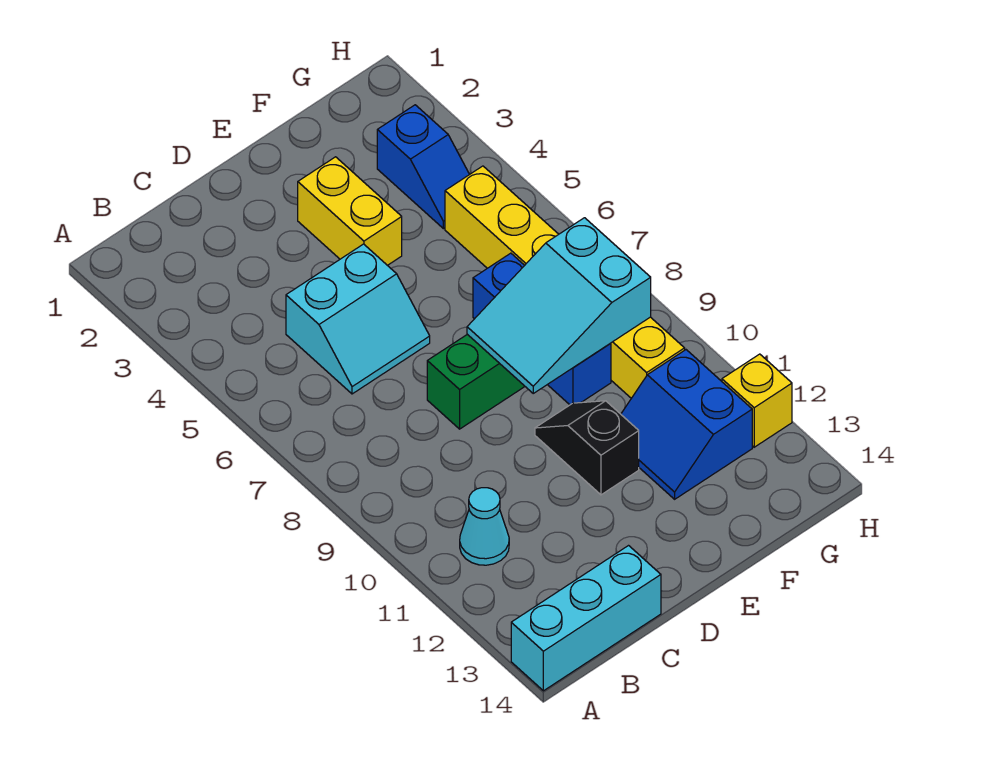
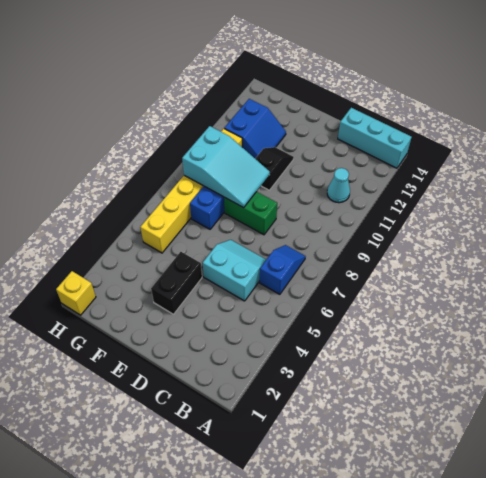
yellow 1x2 brick [298,157,402,265] -> black 1x2 brick [151,252,202,314]
black 1x2 slope [535,401,639,495] -> black 1x2 slope turned to [255,147,294,190]
blue 1x2 slope [377,105,470,229] -> blue 1x2 slope moved to [260,245,306,294]
yellow 1x1 brick [722,354,792,447] -> yellow 1x1 brick moved to [56,271,96,315]

